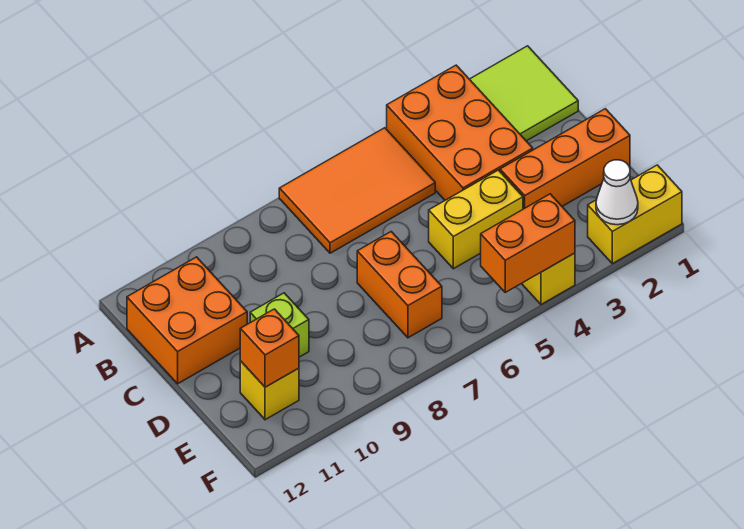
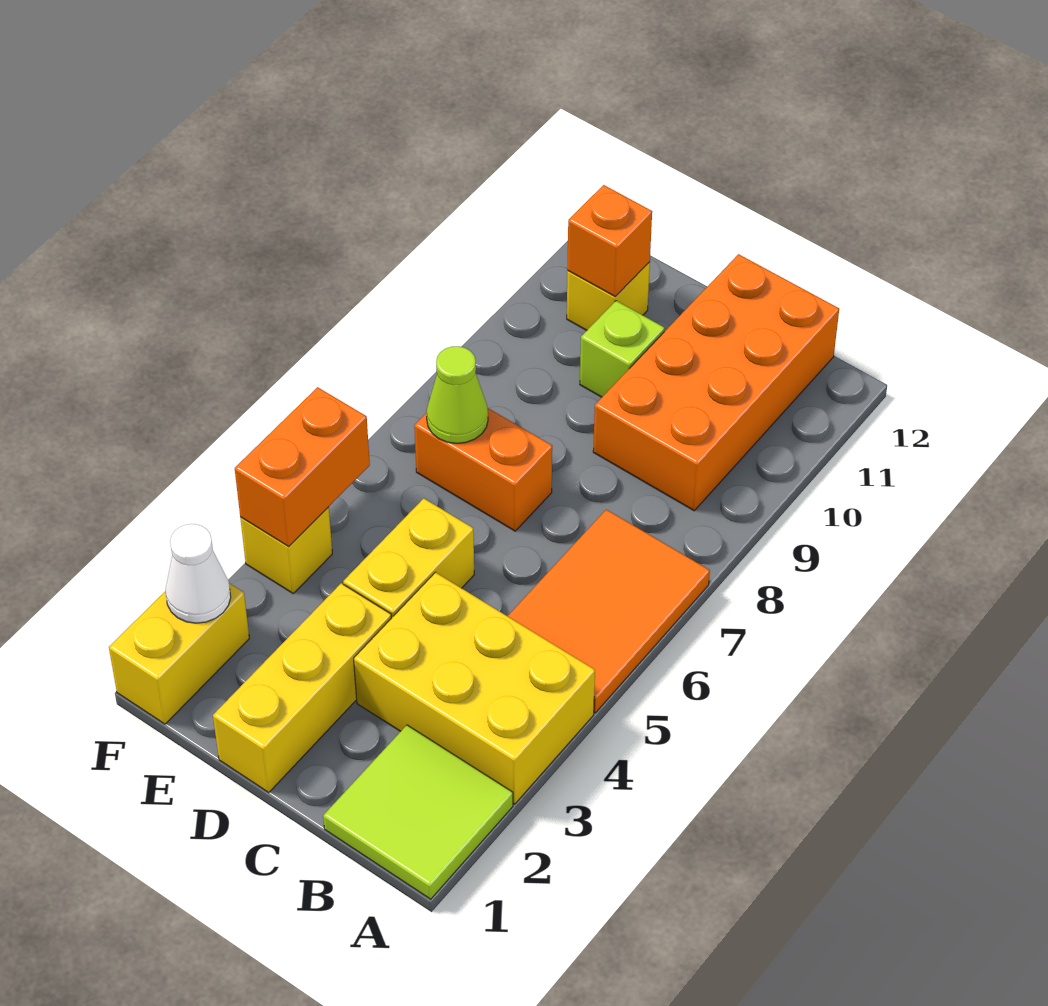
orange 2x3 brick [387,65,533,200] -> yellow 2x3 brick [354,572,595,804]
orange 2x2 brick [127,257,247,384] -> orange 2x4 brick [593,254,839,511]
orange 1x3 brick [500,109,630,209] -> yellow 1x3 brick [213,583,391,792]
none -> lime 1x1 cone [426,346,488,443]

